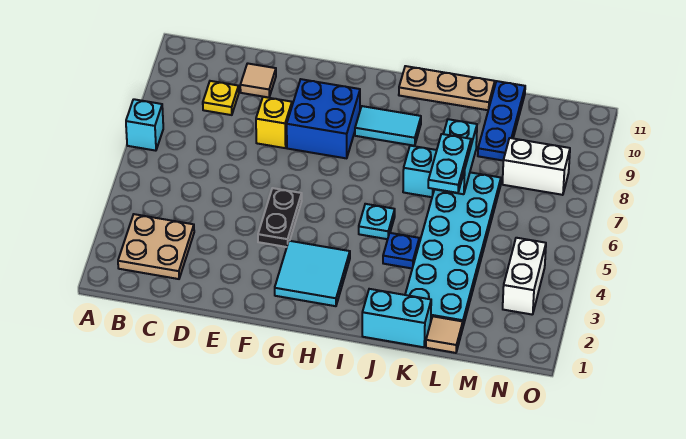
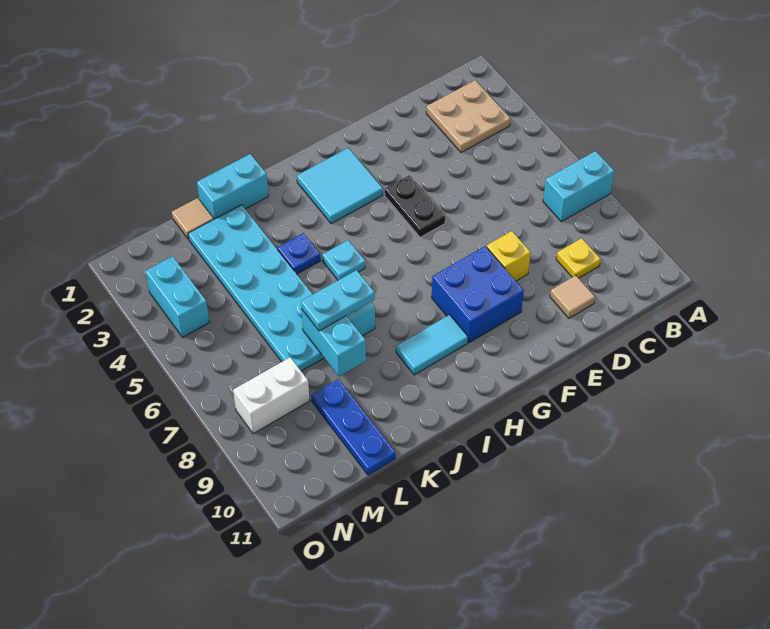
cyan 1x1 brick [126,99,163,151] -> cyan 1x2 brick [543,151,614,222]
tan 1x3 plate [399,66,495,110] -> none
cyan 1x2 plate [428,134,471,193] -> cyan 1x2 plate turned to [301,270,375,331]
white 1x2 brick [503,238,546,315] -> cyan 1x2 brick [146,256,209,337]

